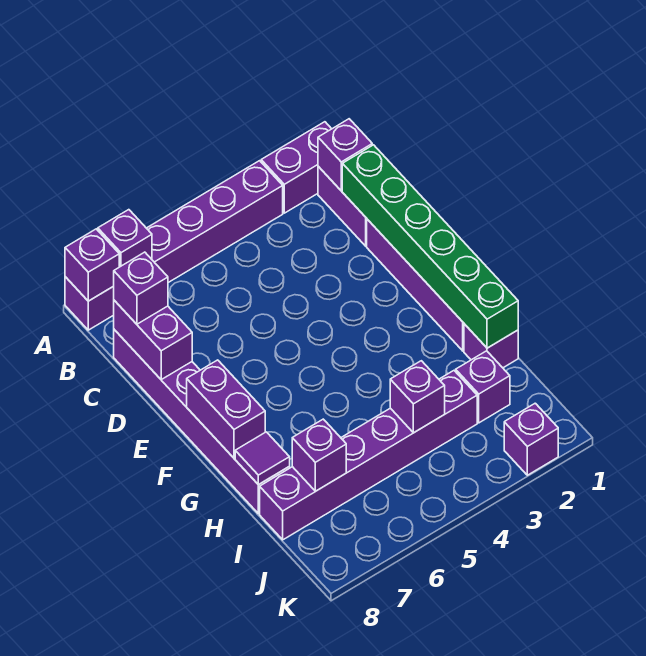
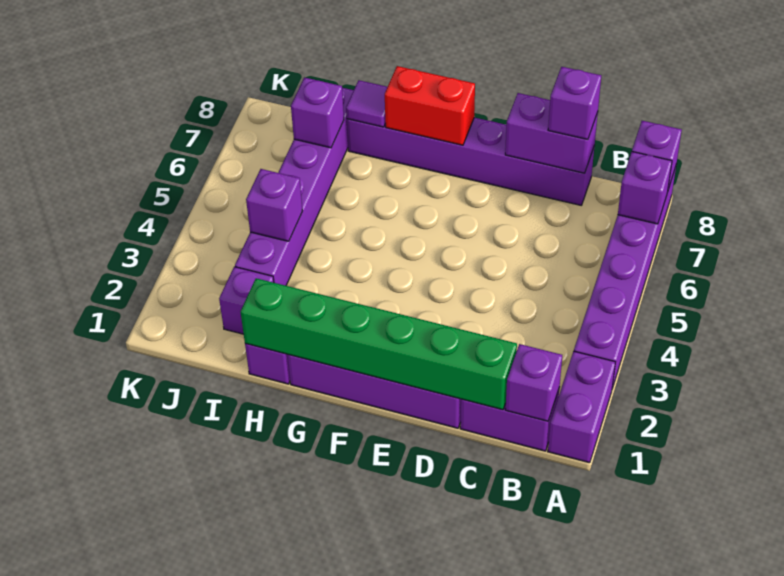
purple 1x2 brick [187,360,265,458] -> red 1x2 brick [385,66,475,145]
purple 1x1 brick [504,403,558,475] -> none

